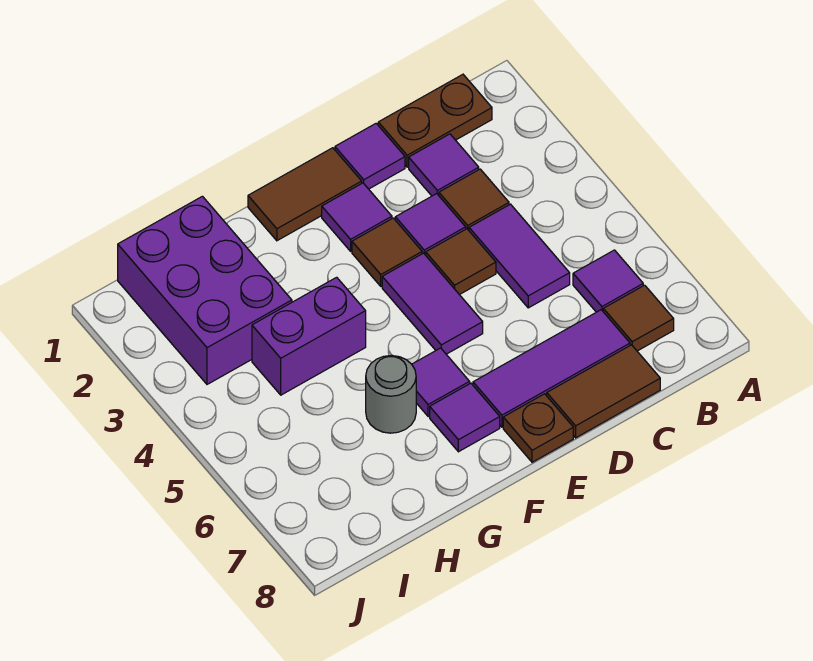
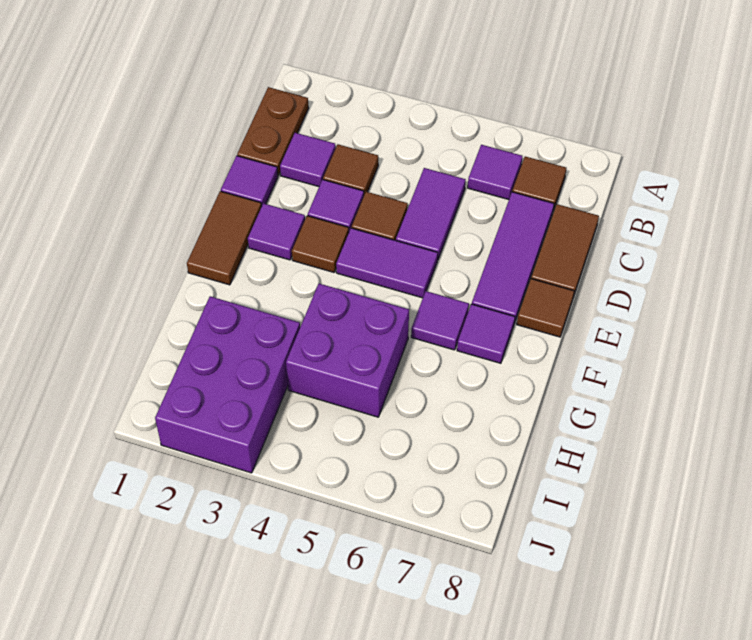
purple 1x2 tile [469,204,570,308] -> purple 1x2 tile turned to [396,168,466,260]
brown 1x1 plate [503,394,573,462] -> brown 1x1 tile [517,279,574,337]
purple 1x2 brick [252,277,366,395] -> purple 2x2 brick [286,283,409,417]
grey 1x1 round brick [366,356,416,433] -> none
purple 2x3 brick [118,196,292,384] -> purple 2x3 brick turned to [155,296,300,473]

